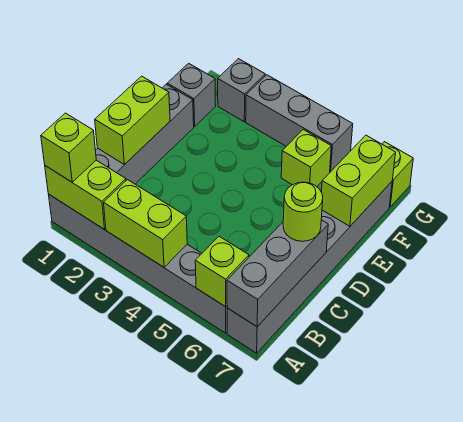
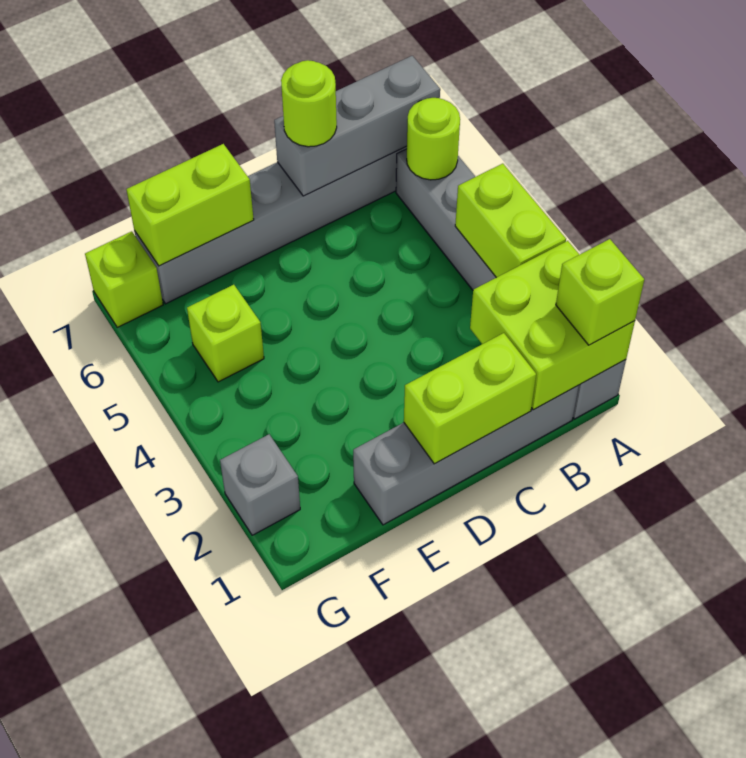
lime 1x2 brick [45,160,126,230] -> lime 2x2 brick [470,241,635,410]
lime 1x1 brick [195,237,249,307] -> lime 1x1 round brick [407,98,460,180]
grey 1x1 brick [167,63,216,126] -> none
grey 1x3 brick [246,75,353,172] -> none

